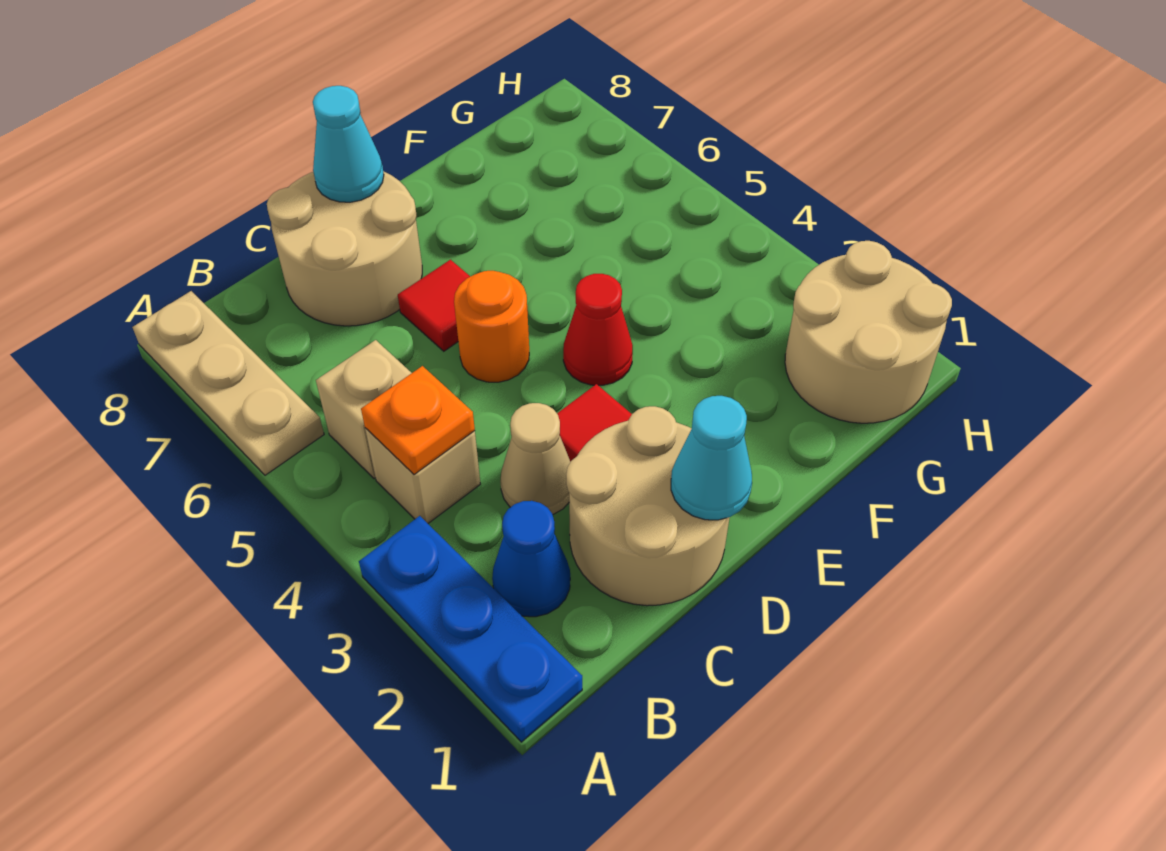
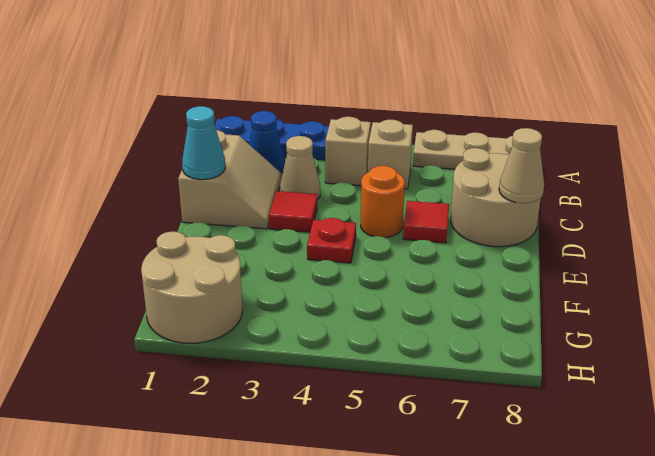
orange 1x1 plate [361,366,475,475] -> none
tan 2x2 round brick [566,406,730,606] -> tan 2x2 slope [178,130,281,229]
cyan 1x1 cone [313,86,384,202] -> tan 1x1 cone [499,128,544,203]
red 1x1 cone [563,274,633,385] -> red 1x1 plate [307,218,356,263]

